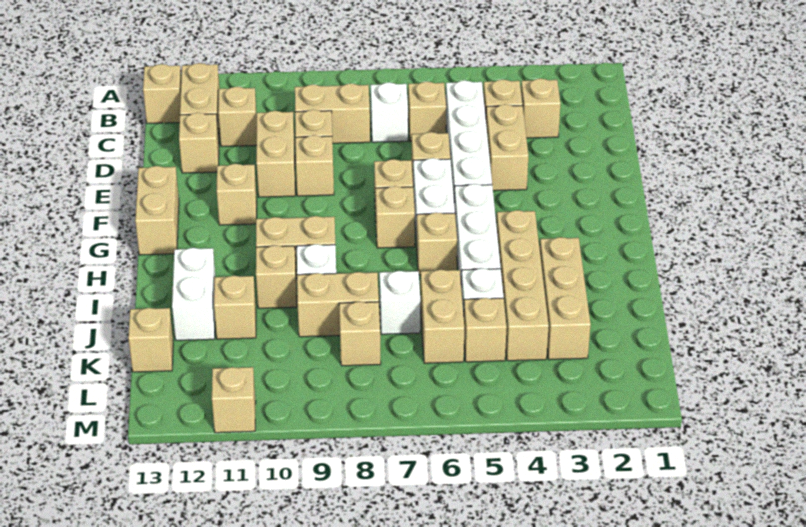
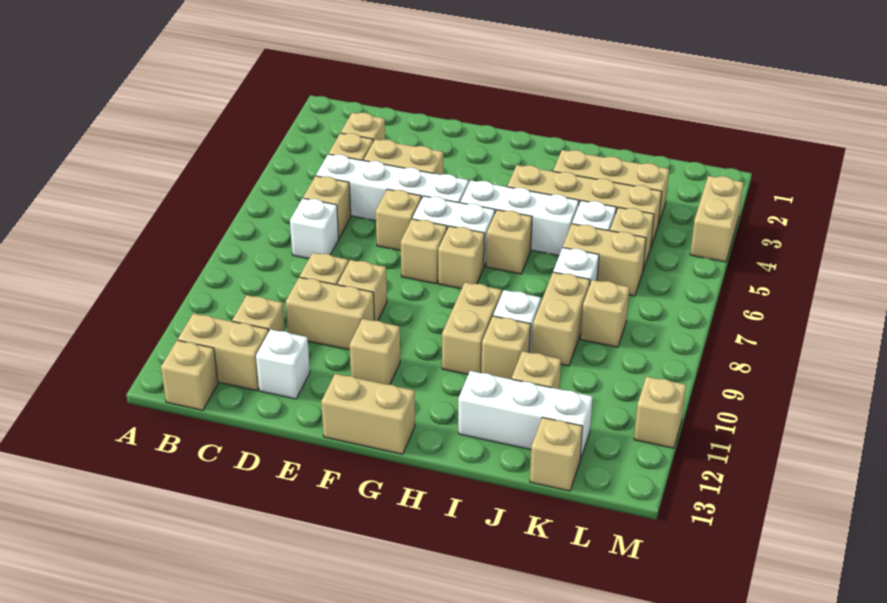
tan 1x2 brick [295,83,370,143] -> tan 1x2 brick moved to [690,176,744,262]
tan 1x1 brick [179,113,219,173] -> white 1x1 brick [256,329,310,399]
white 1x2 brick [172,248,216,340] -> white 1x3 brick [458,371,593,460]

